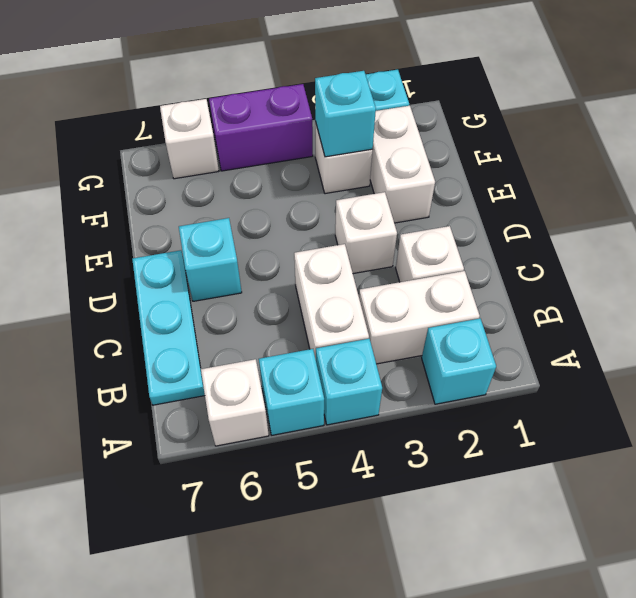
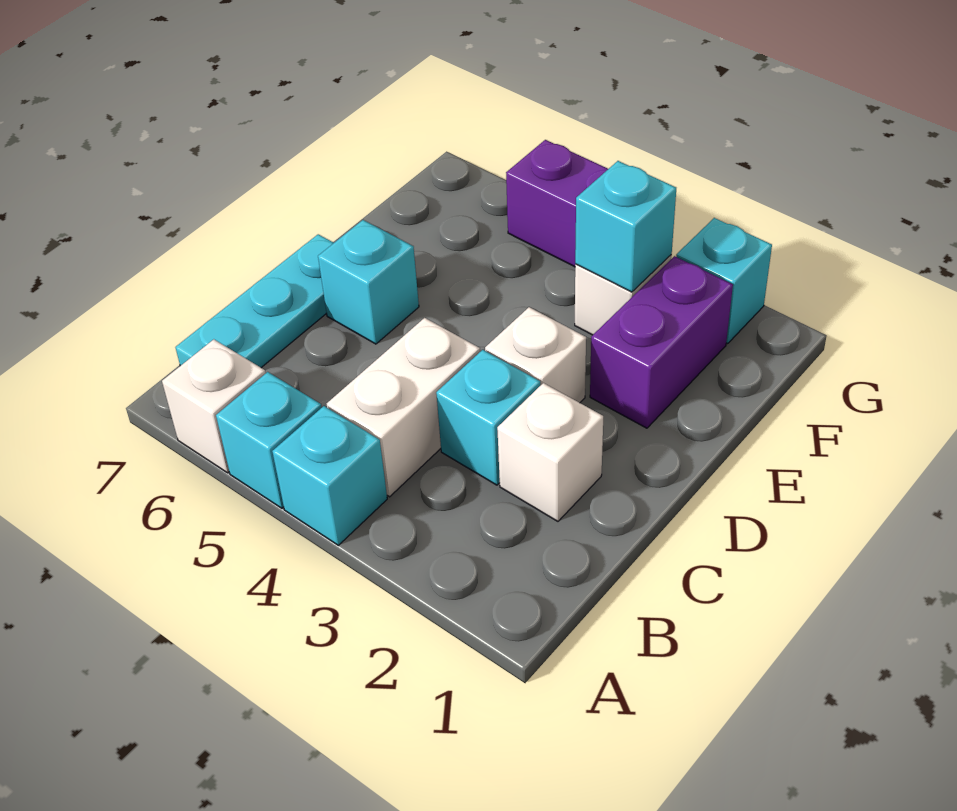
cyan 1x1 brick [422,319,496,404] -> cyan 1x1 brick moved to [436,350,540,485]
white 1x2 brick [359,271,480,364] -> none
white 1x2 brick [370,106,435,223] -> purple 1x2 brick [590,256,733,428]
white 1x1 brick [160,99,219,179] -> none

